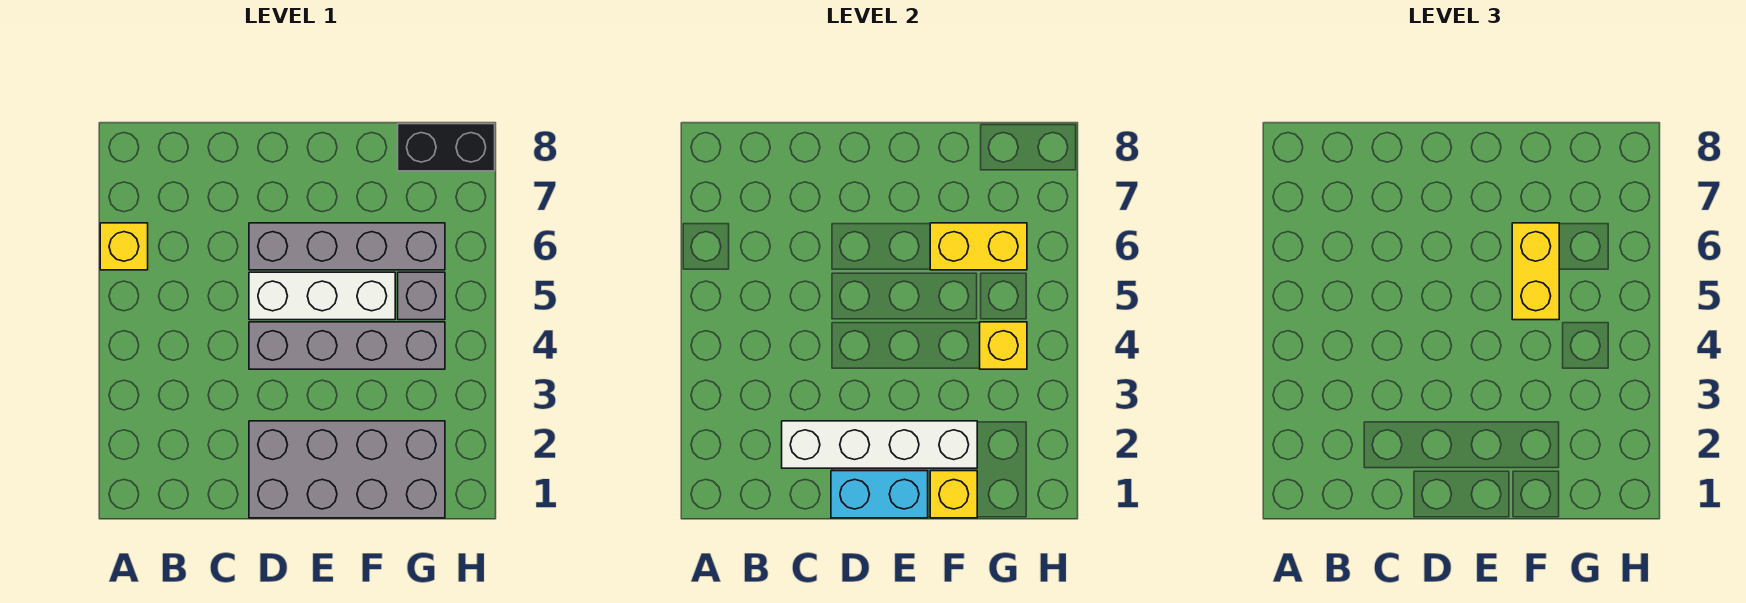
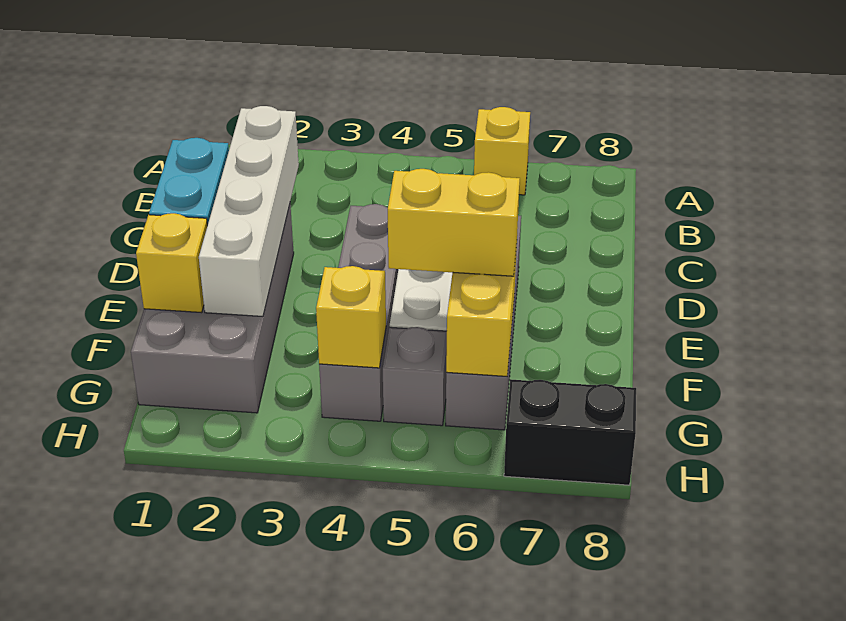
black 1x2 brick [398,124,495,171] -> black 1x2 brick turned to [504,379,636,485]

